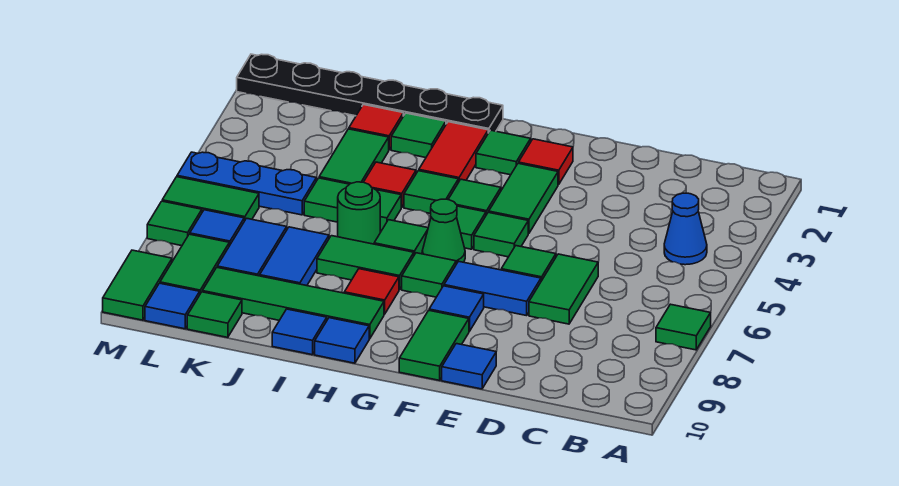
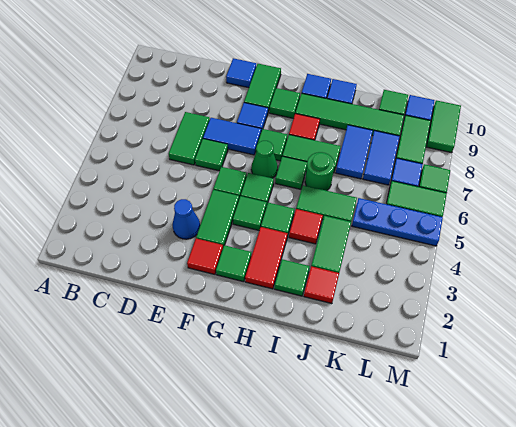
green 1x1 tile [656,304,711,350] -> green 1x1 tile moved to [269,88,300,119]
blue 1x1 cone [664,193,707,265] -> blue 1x1 cone moved to [172,199,200,239]
black 1x6 plate [237,54,503,133] -> none

